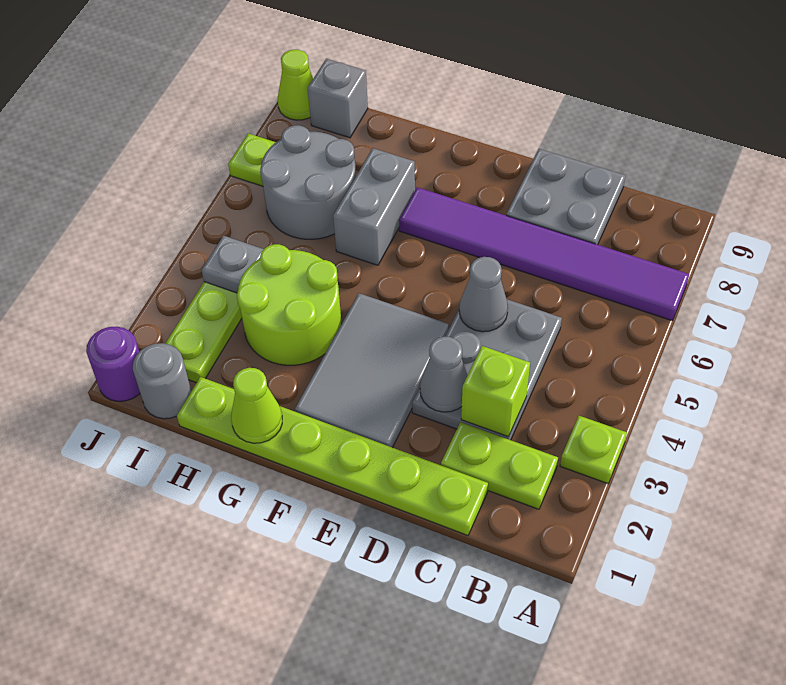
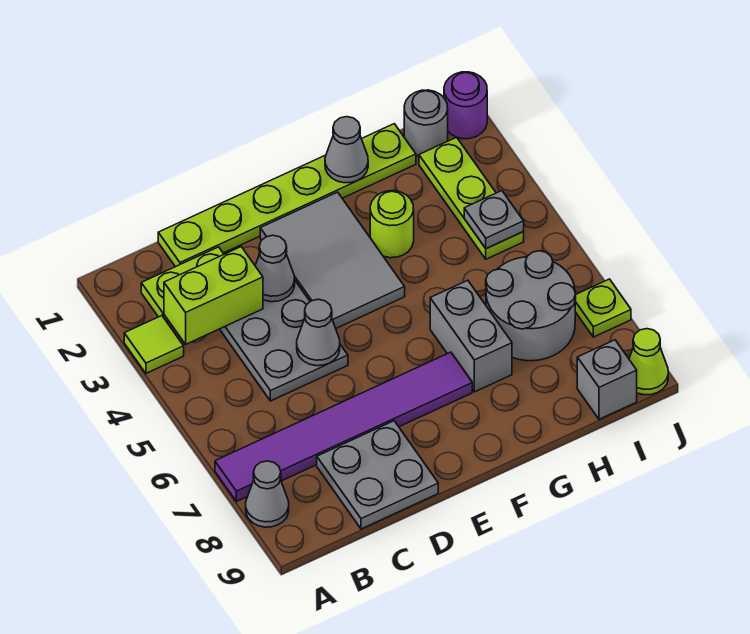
lime 1x1 plate [560,416,627,484] -> lime 1x1 tile [124,316,184,373]
none -> grey 1x1 cone [246,461,289,527]
lime 1x1 brick [461,346,530,437] -> lime 1x2 brick [164,247,263,344]
lime 1x1 cone [231,368,282,443] -> grey 1x1 cone [325,117,368,183]
lime 2x2 round brick [237,244,341,365] -> lime 1x1 round brick [370,191,414,258]

